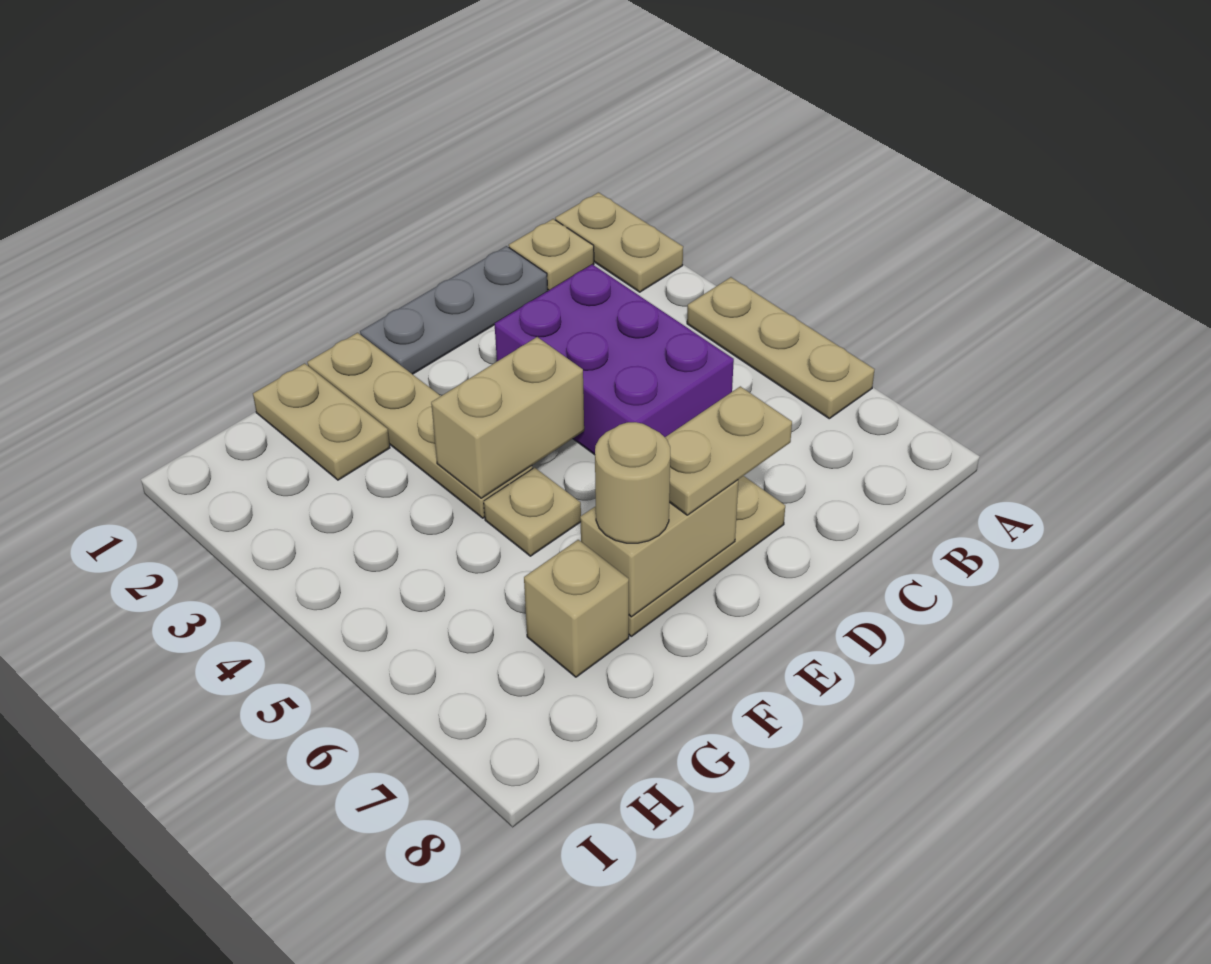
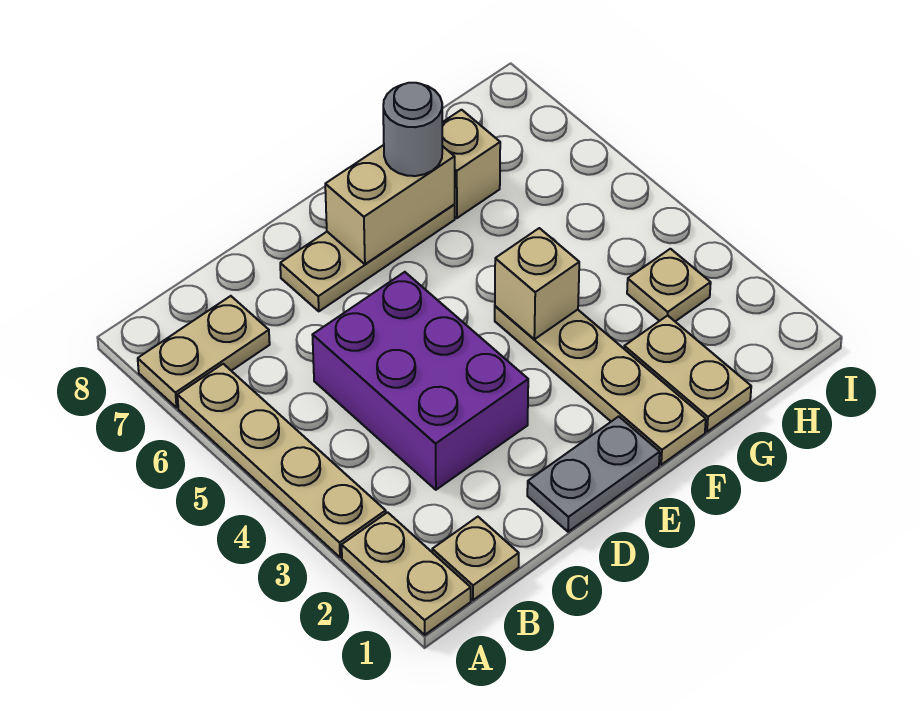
tan 1x3 plate [687,277,875,419] -> tan 1x4 plate [178,364,386,557]
grey 1x3 plate [360,246,548,374] -> grey 1x2 plate [527,416,660,532]
tan 1x2 plate [665,386,792,515] -> tan 1x2 plate moved to [138,296,270,408]
tan 1x2 brick [431,337,584,498] -> tan 1x1 brick [495,228,579,339]
tan 1x1 plate [484,467,581,556] -> tan 1x1 plate moved to [627,249,711,321]
tan 1x1 round brick [595,422,670,543] -> grey 1x1 round brick [383,83,442,176]

